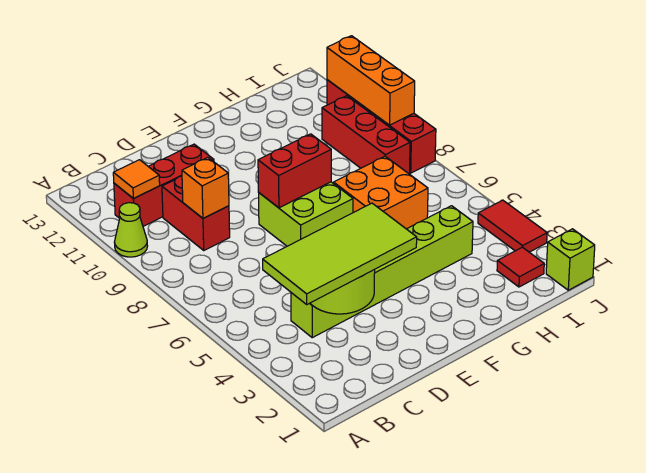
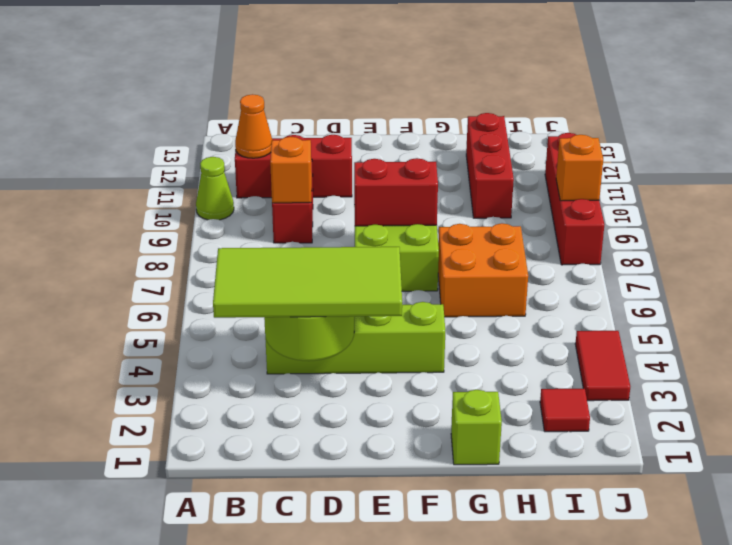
orange 1x1 tile [113,160,160,199] -> orange 1x1 cone [235,94,272,158]
lime 1x6 brick [291,206,473,338] -> lime 1x4 brick [265,302,445,374]
red 1x3 brick [322,96,410,174] -> red 1x3 brick moved to [466,113,514,218]
lime 1x1 brick [546,229,595,290] -> lime 1x1 brick moved to [451,390,502,465]
orange 1x3 brick [327,36,415,125] -> orange 1x1 brick [556,135,603,201]

